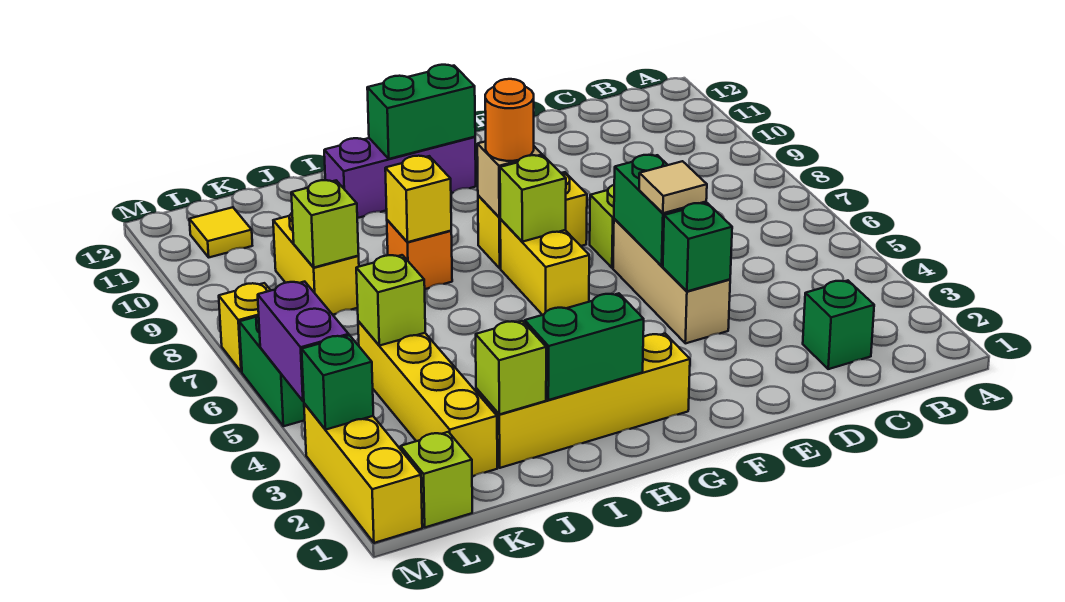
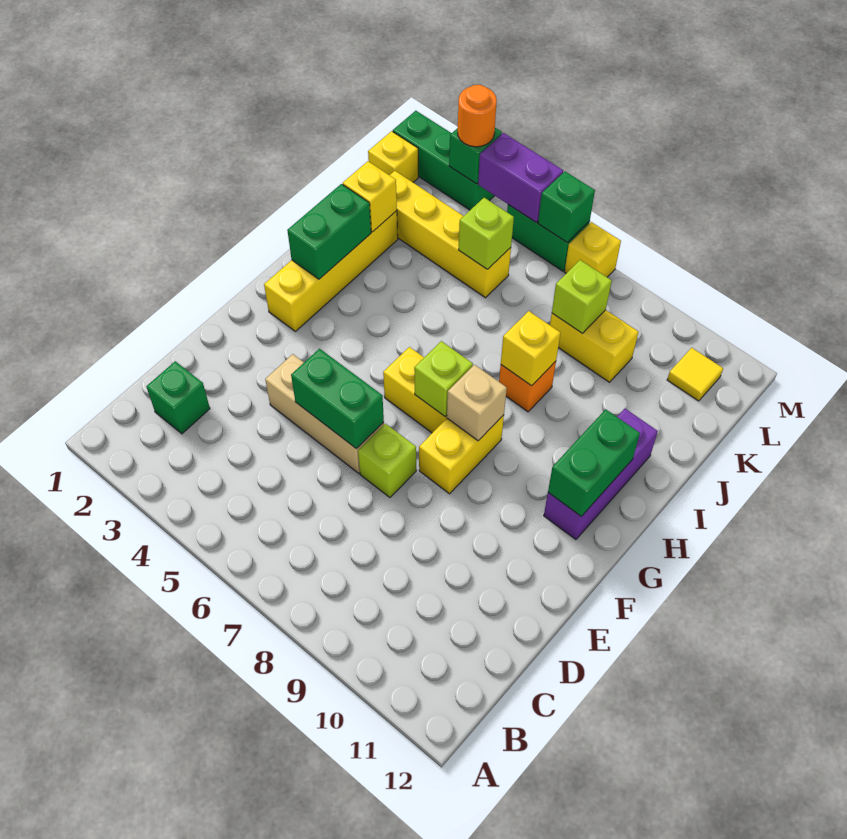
green 1x1 brick [663,203,732,291] -> green 1x1 brick moved to [538,172,595,243]
tan 1x1 tile [639,161,707,213] -> none
orange 1x1 round brick [485,79,534,161] -> orange 1x1 round brick moved to [458,85,497,147]
lime 1x1 brick [476,321,546,414] -> yellow 1x1 brick [343,161,397,232]
lime 1x1 brick [401,432,472,527] -> yellow 1x1 brick [368,131,418,182]
yellow 1x3 brick [304,403,422,543] -> green 1x3 brick [393,111,494,210]

